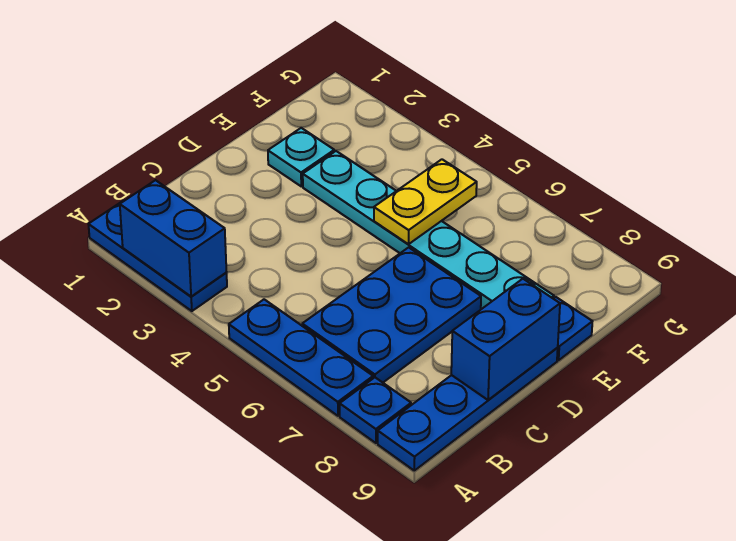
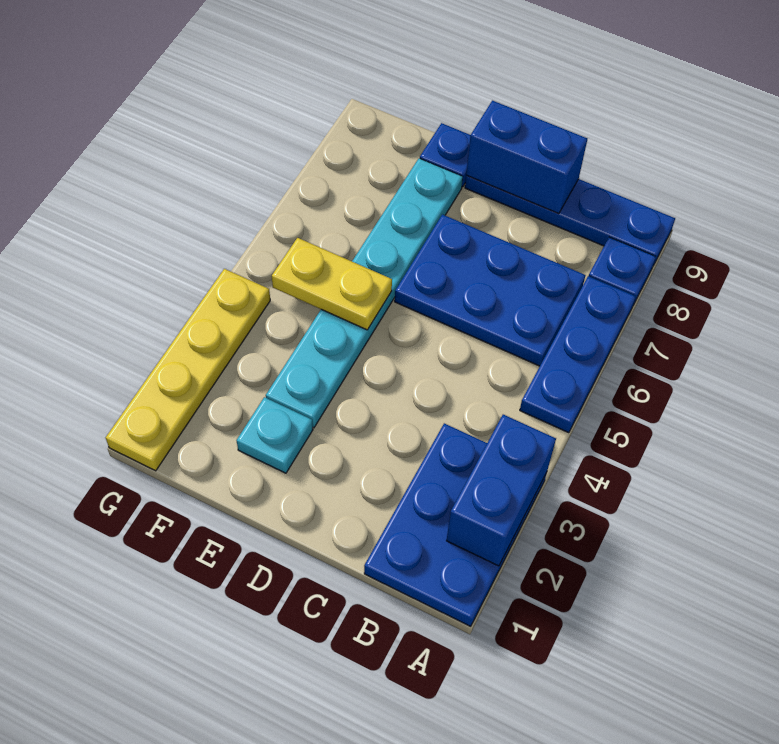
blue 1x3 plate [88,200,227,311] -> blue 2x3 plate [364,423,547,626]
none -> yellow 1x4 plate [106,269,270,471]

